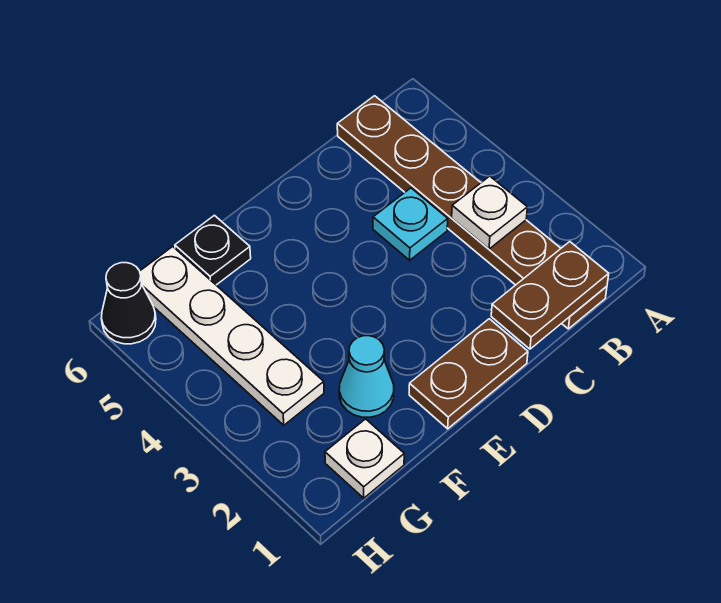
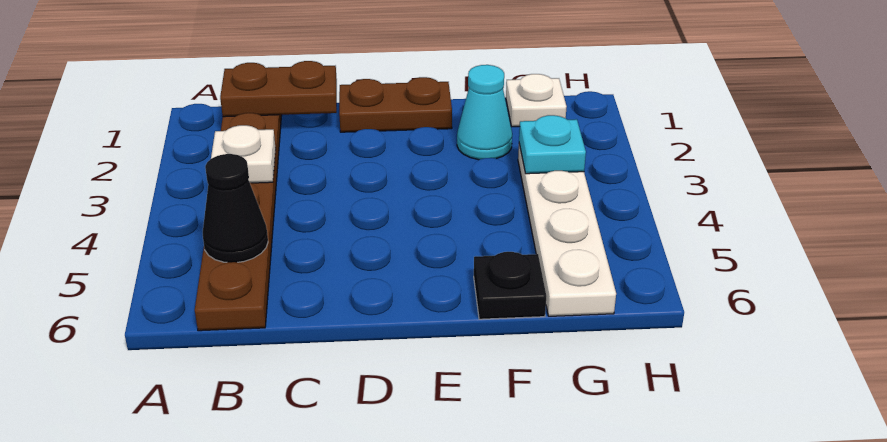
cyan 1x1 plate [373,188,448,260] -> cyan 1x1 plate moved to [519,115,586,174]
black 1x1 cone [101,263,156,344] -> black 1x1 cone moved to [203,154,268,262]

